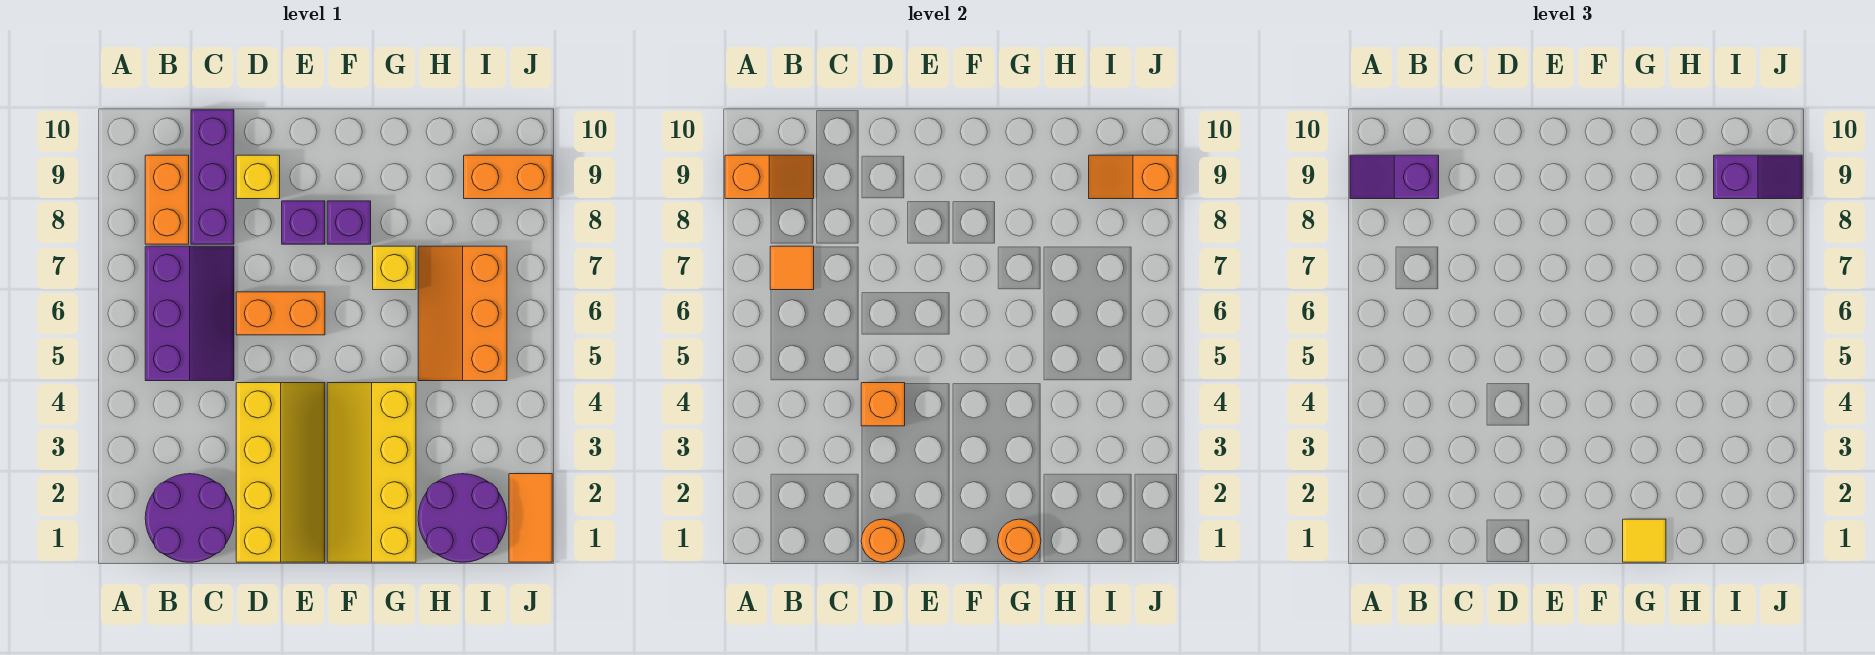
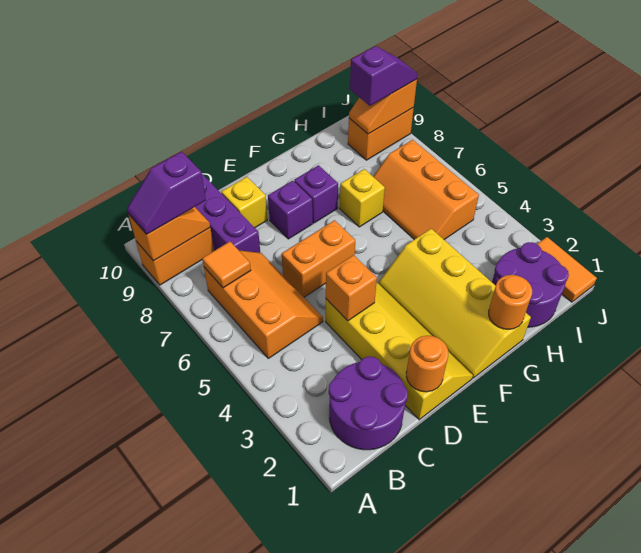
purple 2x3 slope [145,246,234,381] -> orange 2x3 slope [204,250,323,358]
orange 1x2 brick [145,155,189,244] -> orange 1x2 brick turned to [136,228,214,285]
yellow 1x1 tile [1623,519,1666,562] -> none

